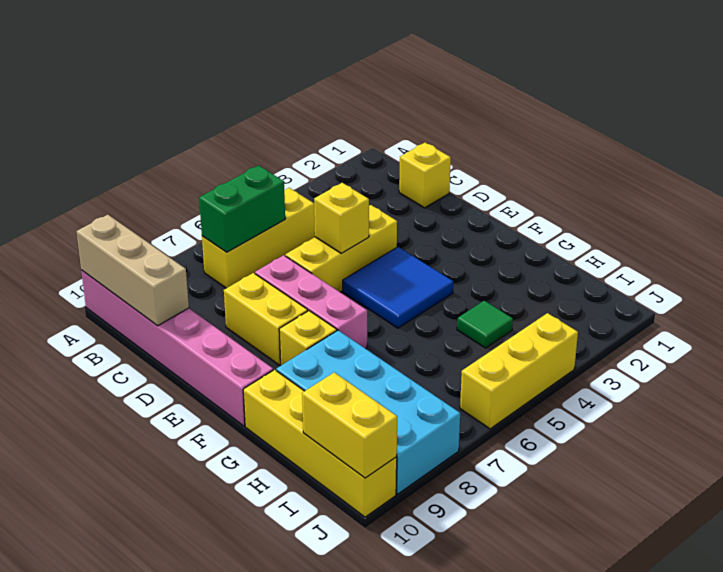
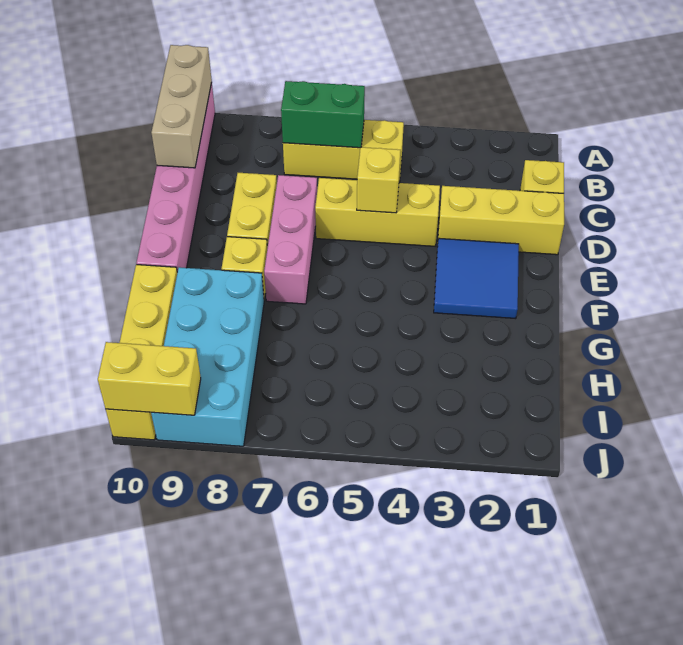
blue 2x2 tile [343,247,453,328] -> blue 2x2 tile moved to [434,238,519,319]
green 1x1 tile [457,301,513,348] -> none
yellow 1x2 brick [302,372,397,478] -> yellow 1x2 brick turned to [98,342,201,415]
yellow 1x3 brick [460,313,578,429] -> yellow 1x3 brick moved to [438,186,564,255]

